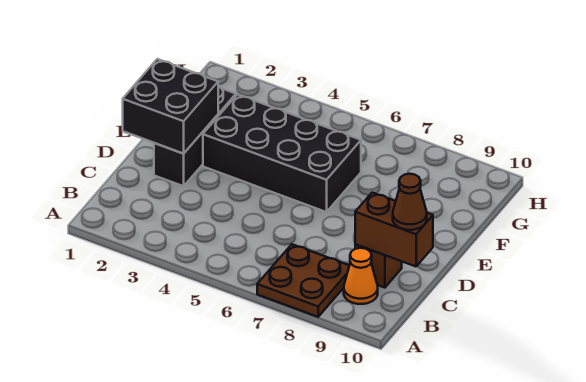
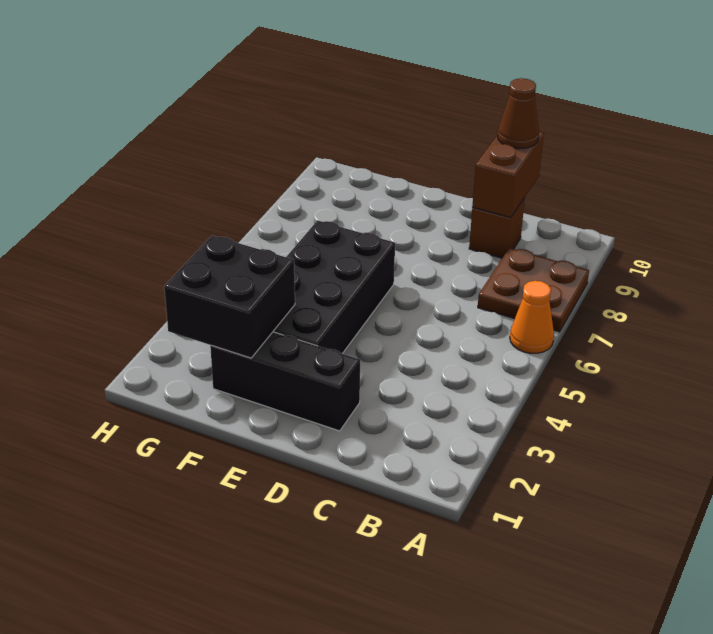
orange 1x1 cone [344,248,378,304] -> orange 1x1 cone moved to [510,281,554,353]
black 2x2 brick [123,59,218,154] -> black 2x2 brick moved to [164,235,295,358]

